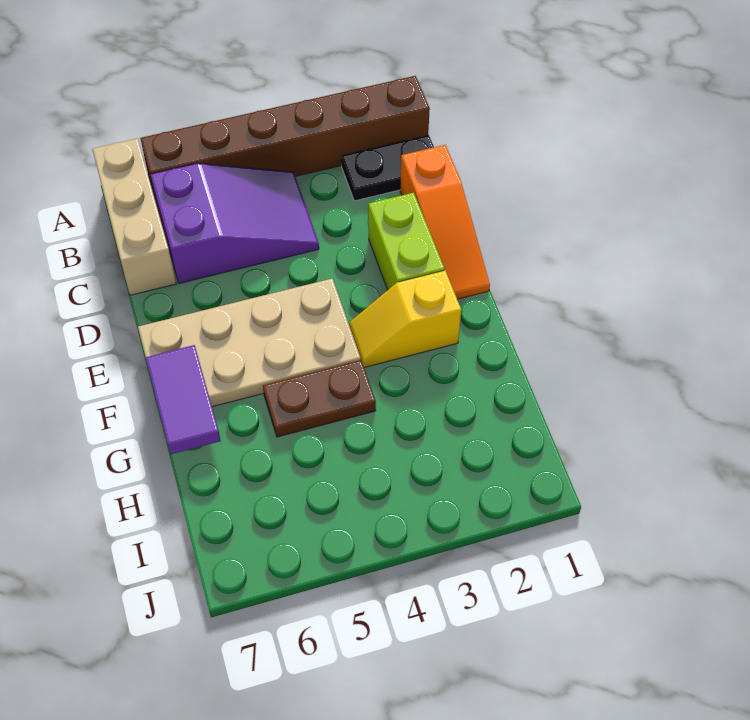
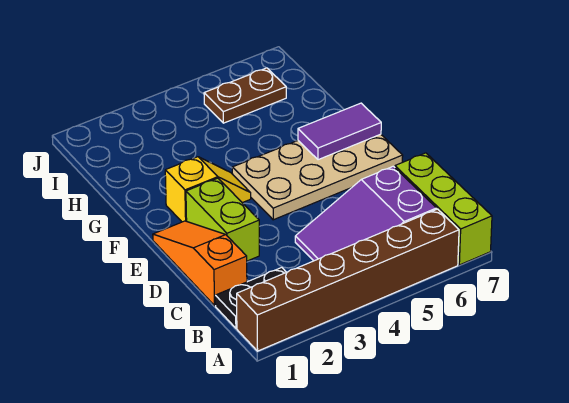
tan 1x3 brick [92,138,176,295] -> lime 1x3 brick [395,153,492,265]
purple 1x2 tile [146,345,221,454] -> purple 1x2 tile turned to [298,103,381,160]
brown 1x2 plate [263,360,376,437] -> brown 1x2 plate moved to [204,68,286,123]

